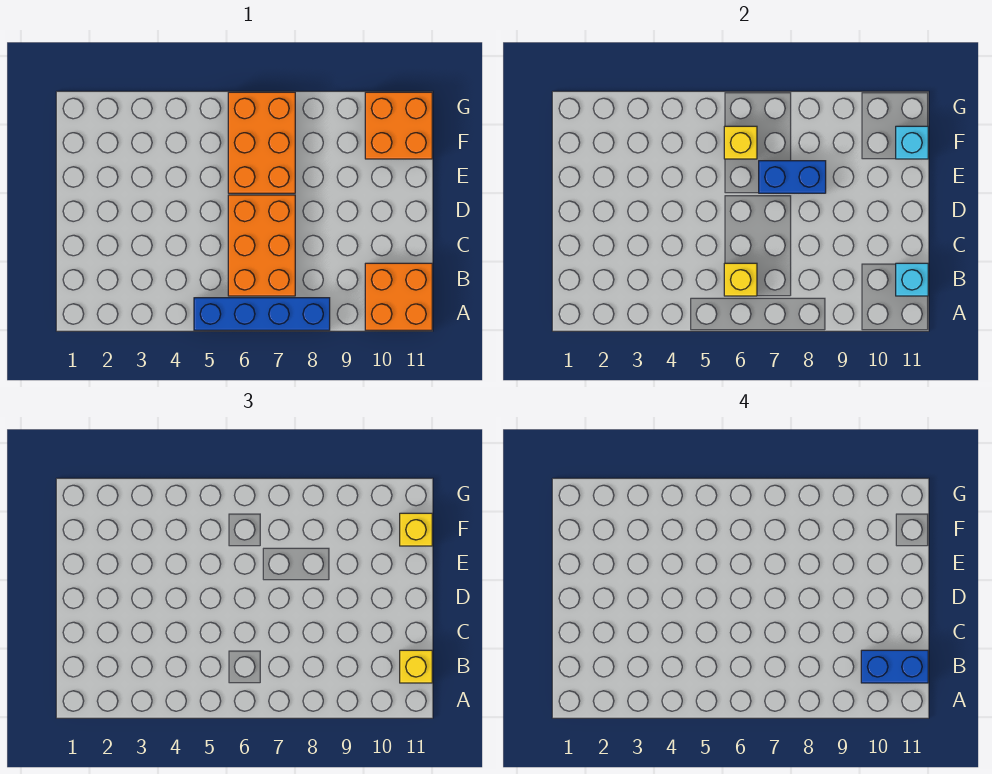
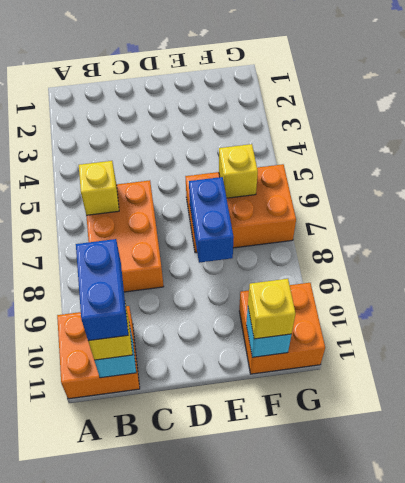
blue 1x4 brick [194,298,330,330] -> none
orange 2x3 brick [228,195,295,296] -> orange 2x3 brick turned to [86,180,164,292]

